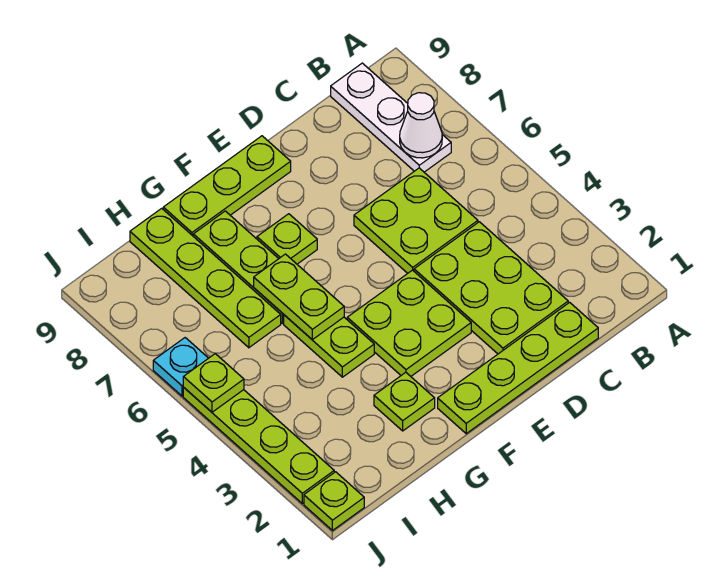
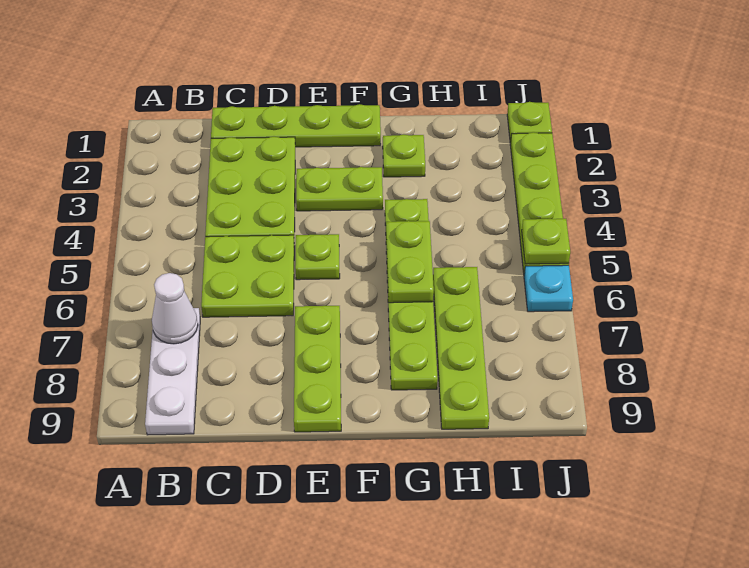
lime 2x2 plate [347,270,471,376] -> lime 1x2 plate [296,167,383,211]
lime 1x3 plate [163,136,291,236] -> lime 1x3 plate turned to [294,306,341,432]
lime 1x1 plate [257,214,317,264] -> lime 1x1 plate moved to [295,234,340,280]

